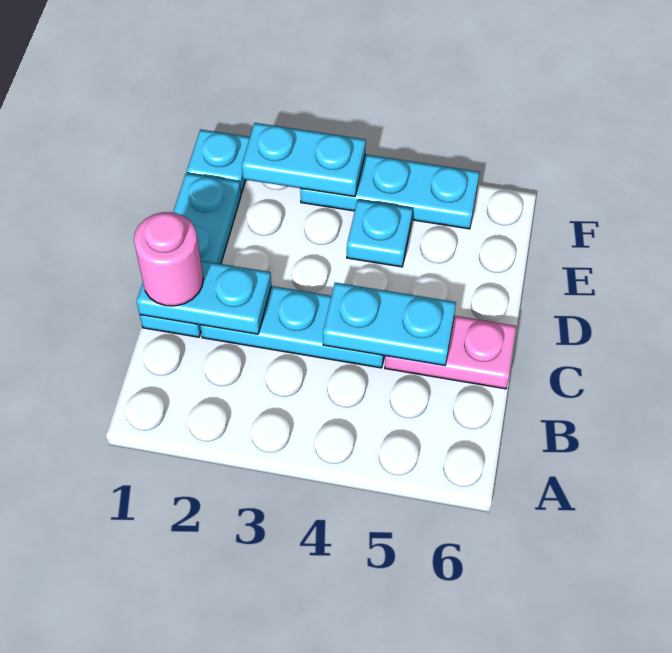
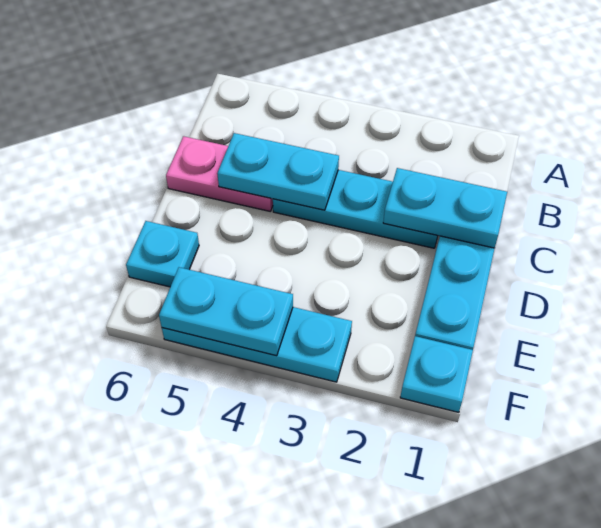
pink 1x1 round brick [134,212,203,306] -> none
cyan 1x1 plate [347,200,413,267] -> cyan 1x1 plate moved to [126,221,199,287]
cyan 1x2 plate [242,123,366,197] -> cyan 1x2 plate moved to [159,267,293,356]

